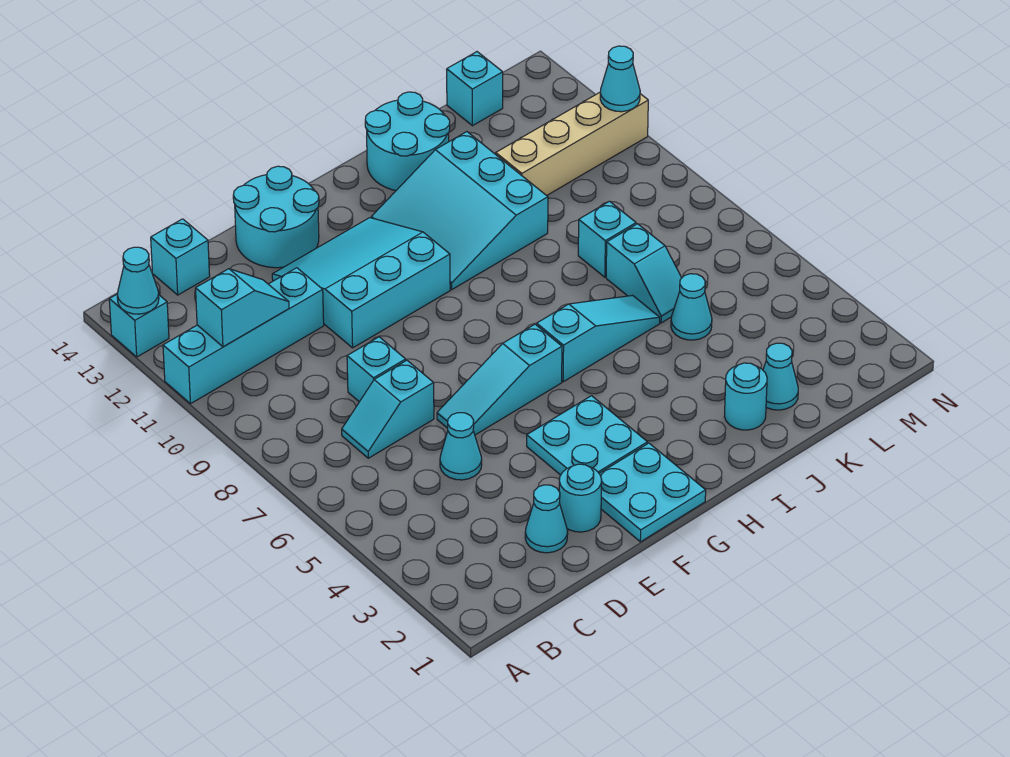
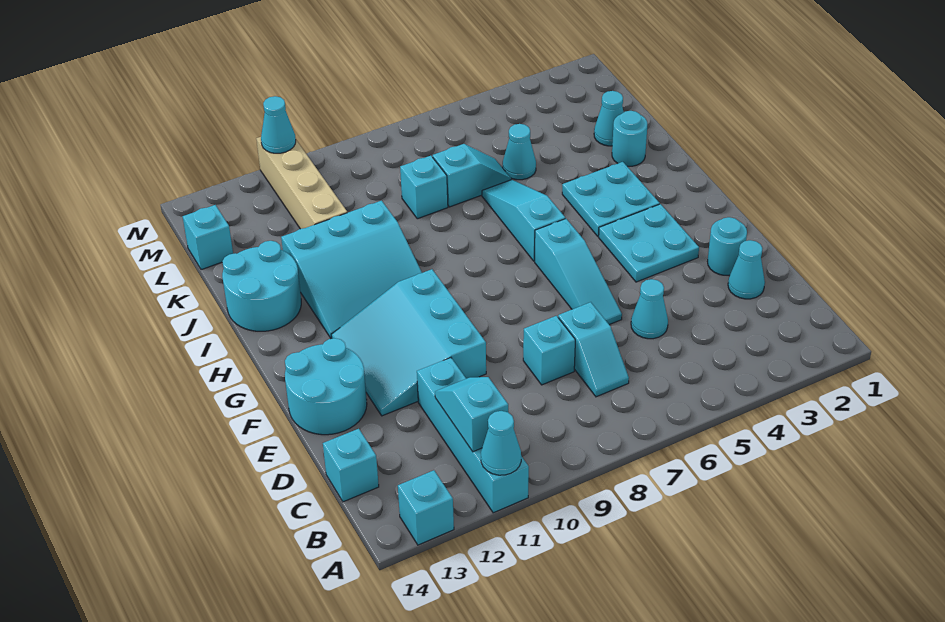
cyan 1x1 cone [117,247,159,314] -> cyan 1x1 cone moved to [481,411,521,475]
cyan 2x2 plate [599,443,706,542] -> cyan 2x2 plate moved to [562,162,660,236]

